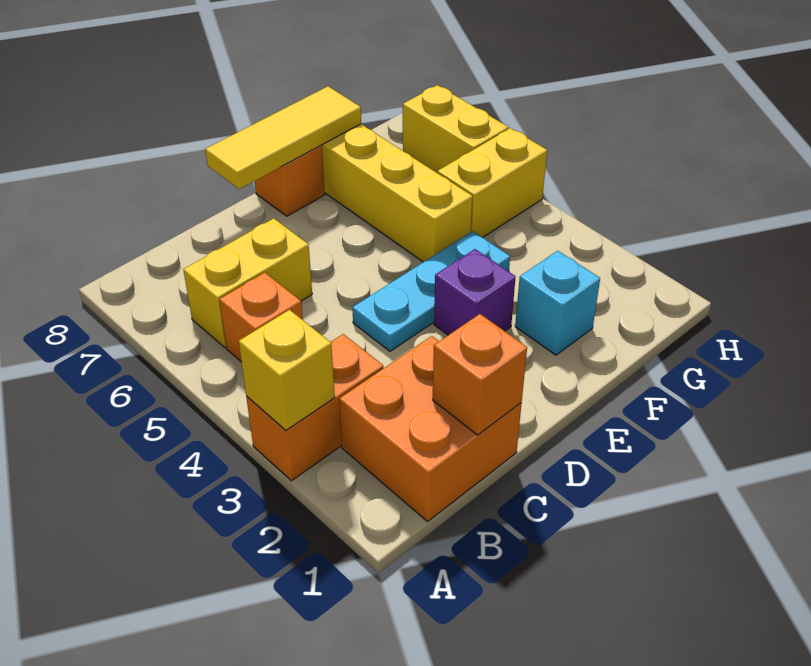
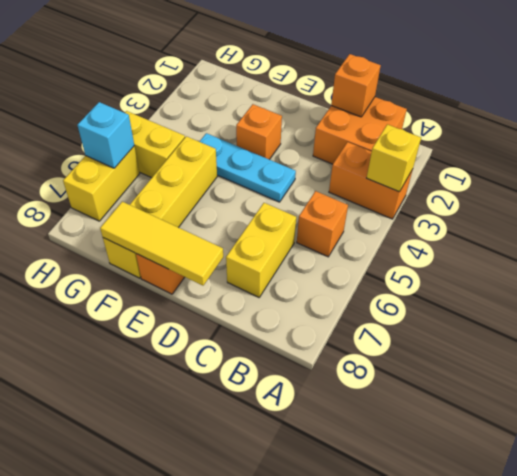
yellow 1x2 brick [183,218,312,348] -> yellow 1x2 brick turned to [226,203,296,297]
purple 1x1 brick [434,249,516,335] -> orange 1x1 brick [236,104,282,160]
cyan 1x1 brick [515,251,600,355] -> cyan 1x1 brick moved to [77,102,134,168]

